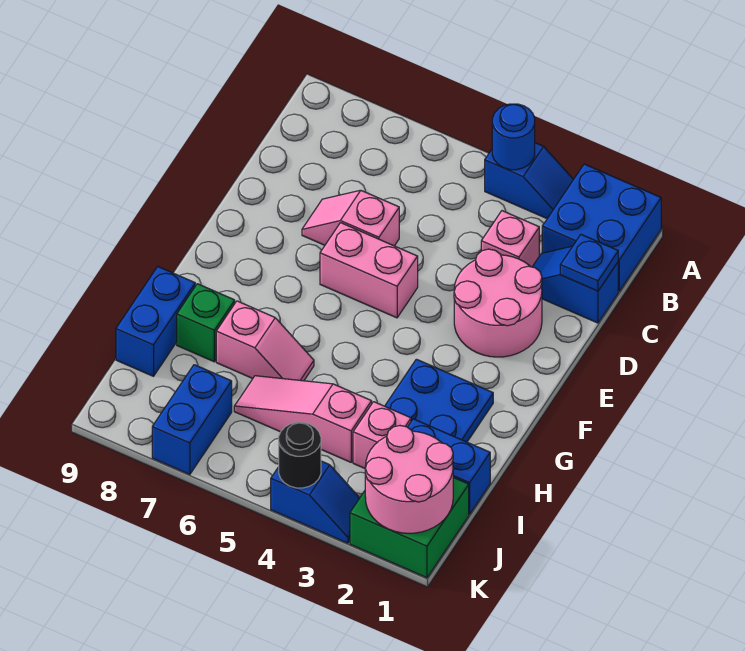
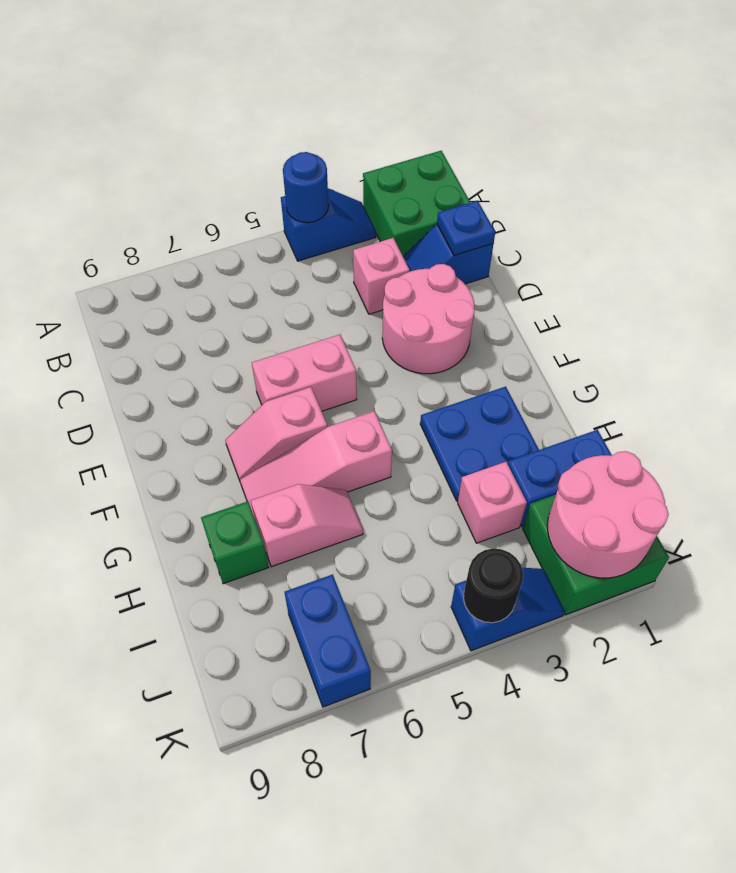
blue 2x2 brick [542,164,661,291] -> green 2x2 brick [363,151,471,256]
pink 1x2 slope [302,190,399,246] -> pink 1x2 slope moved to [225,387,327,480]
blue 1x2 brick [116,267,195,376] -> none
pink 1x3 slope [234,376,372,462] -> pink 1x3 slope moved to [240,411,392,515]

